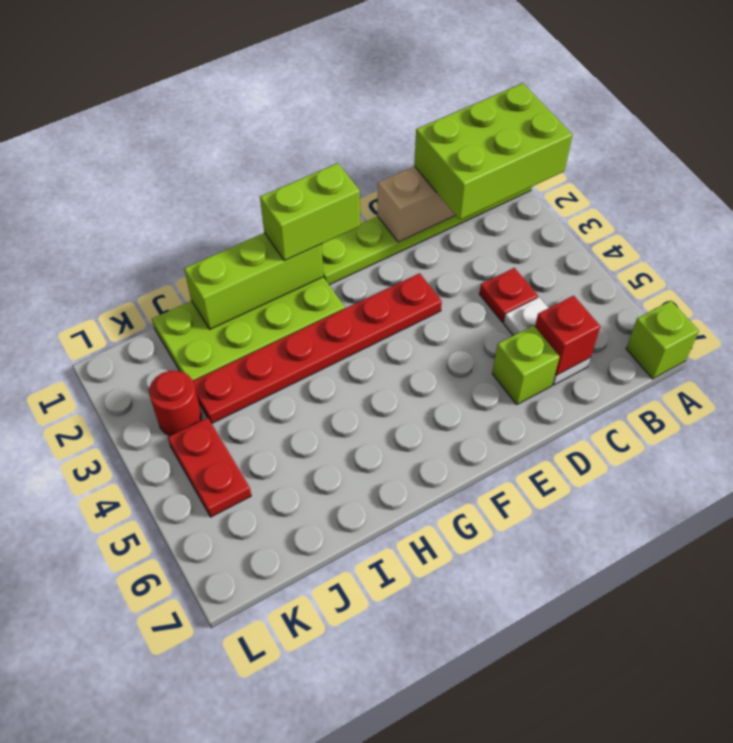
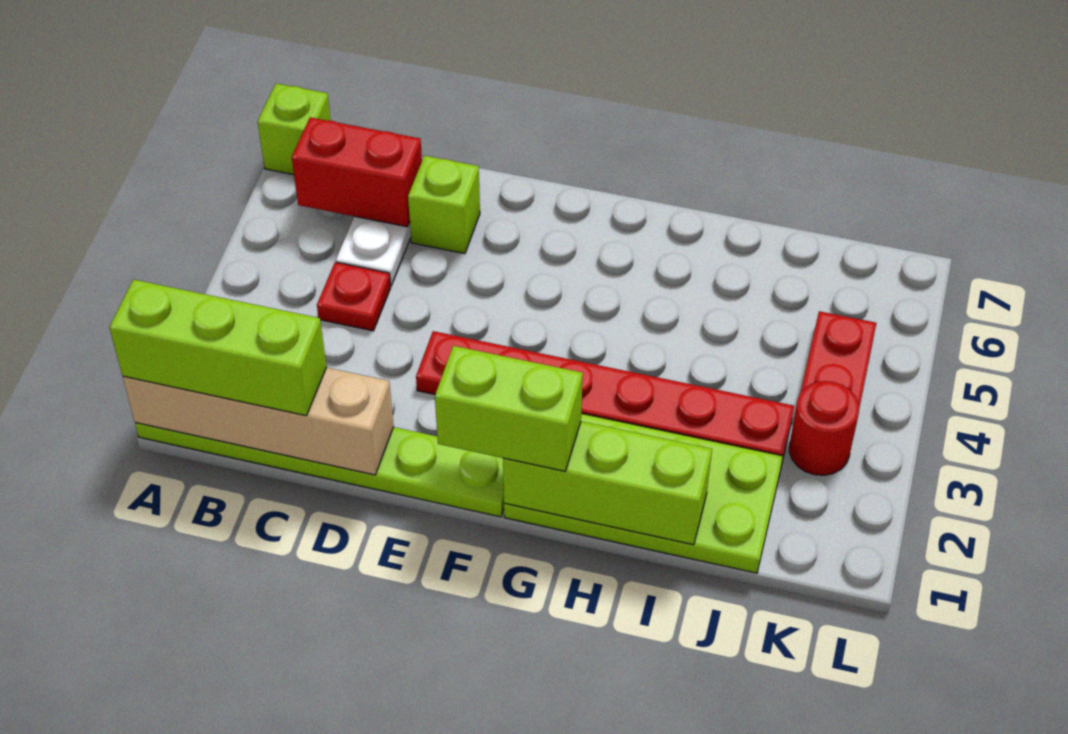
lime 2x3 brick [414,83,572,220] -> lime 1x3 brick [109,279,327,416]
red 1x1 brick [535,296,600,375] -> red 1x2 brick [292,117,422,227]

